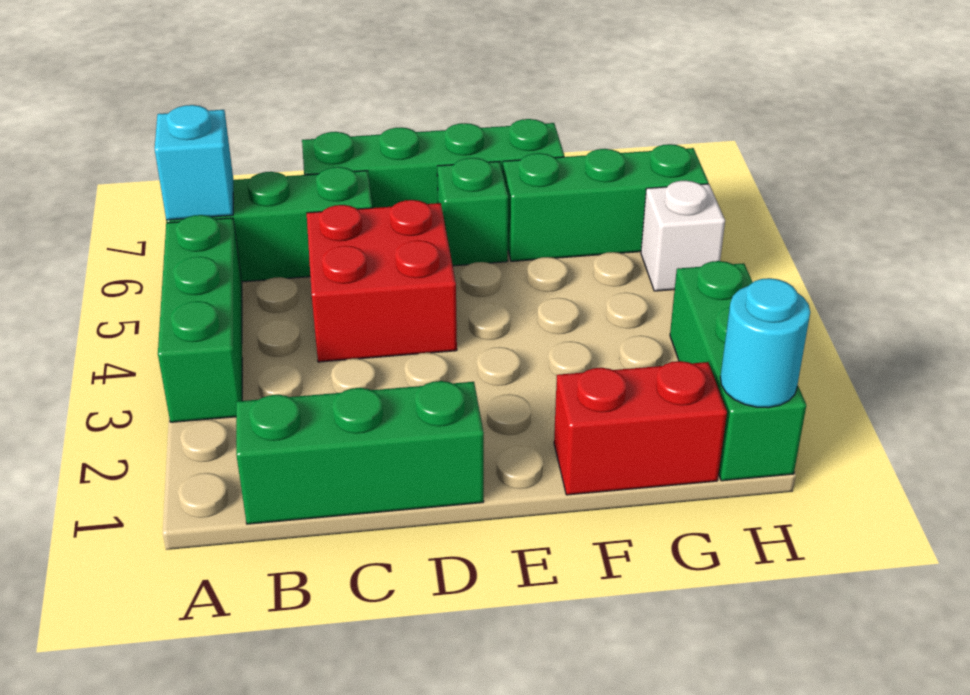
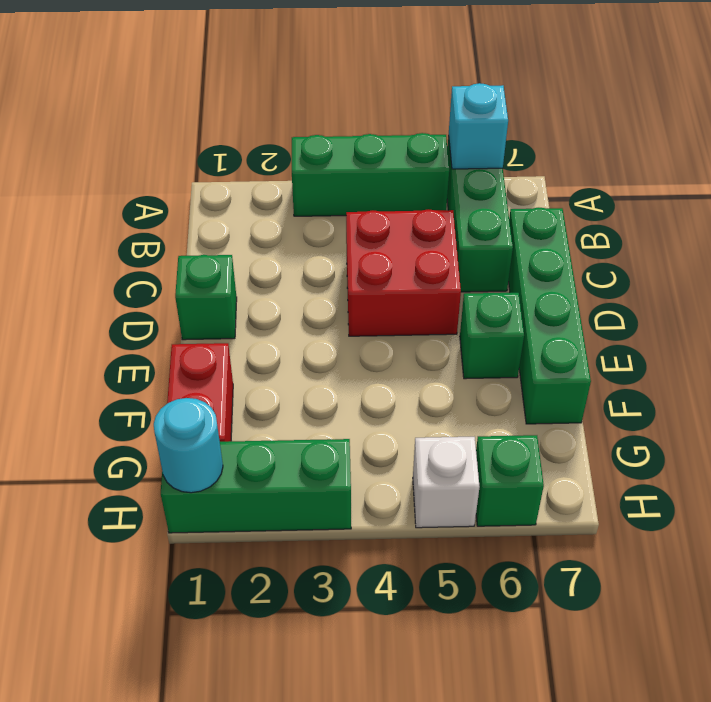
green 1x3 brick [236,381,484,524] -> green 1x1 brick [175,255,237,340]
green 1x3 brick [503,144,708,261] -> green 1x1 brick [476,435,544,526]

